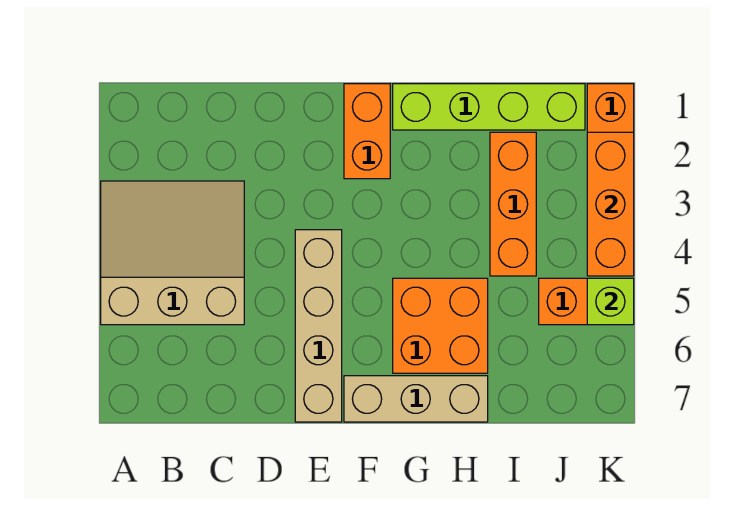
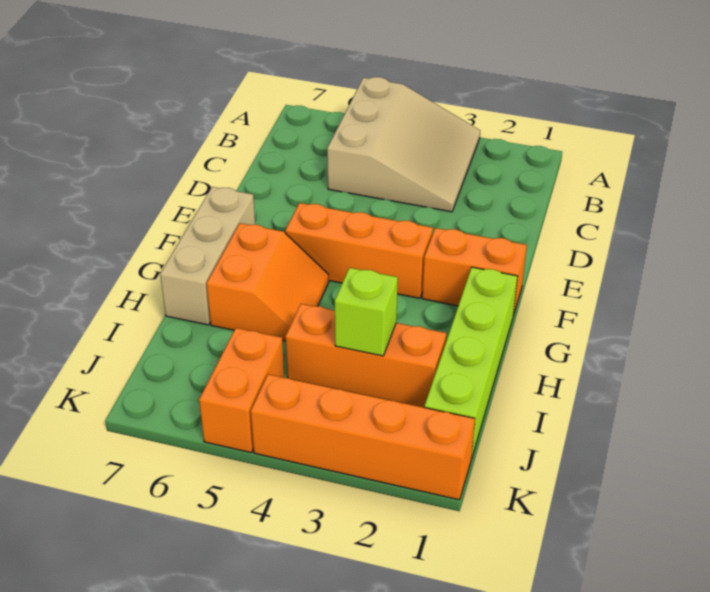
tan 1x4 brick [295,230,342,422] -> none
orange 2x2 brick [393,278,488,373] -> orange 2x2 slope [207,223,329,341]
orange 1x3 brick [587,132,634,276] -> orange 1x3 brick moved to [285,203,433,298]
lime 1x1 brick [587,278,634,325] -> lime 1x1 brick moved to [335,268,398,356]

